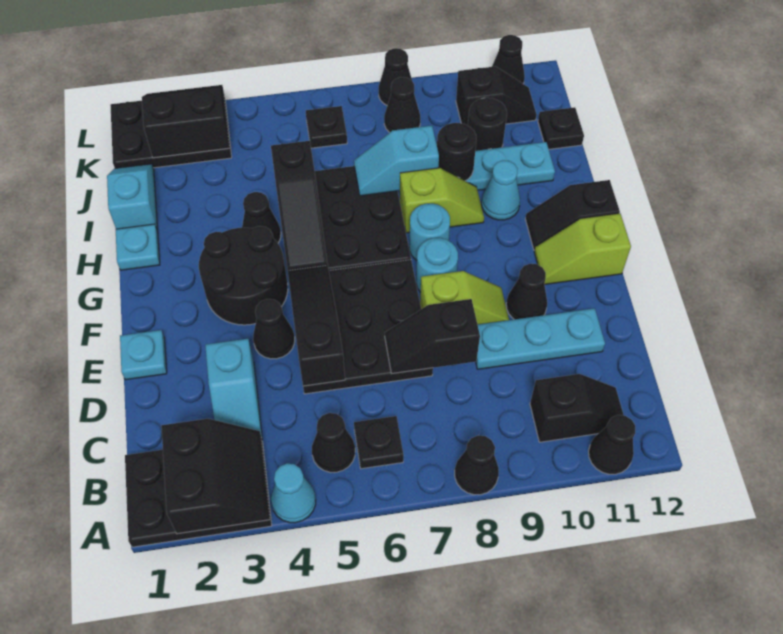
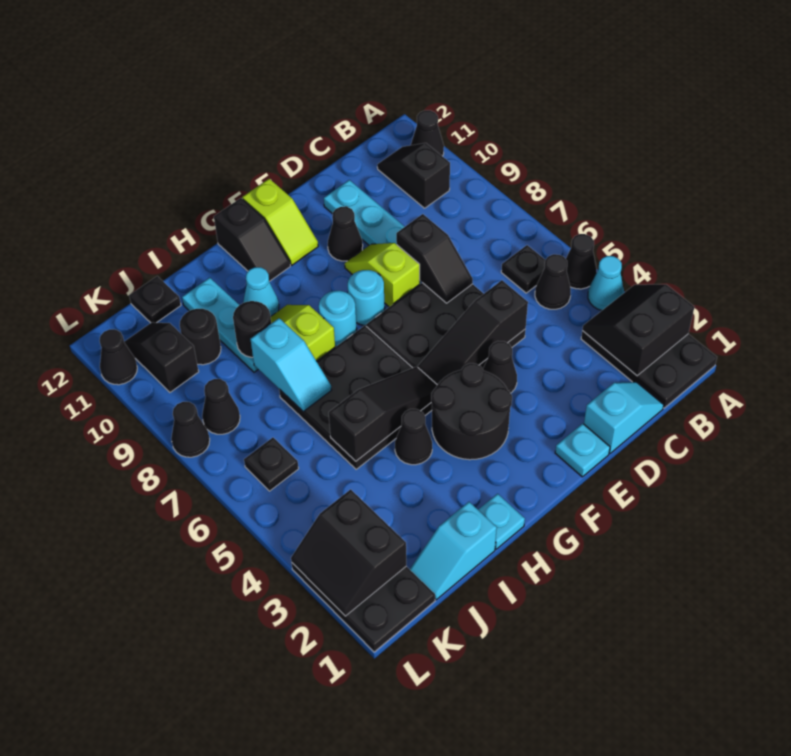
black 1x1 cone [455,436,499,495] -> black 1x1 cone moved to [566,234,597,289]
cyan 1x2 slope [205,339,262,438] -> cyan 1x2 slope moved to [584,382,664,453]

